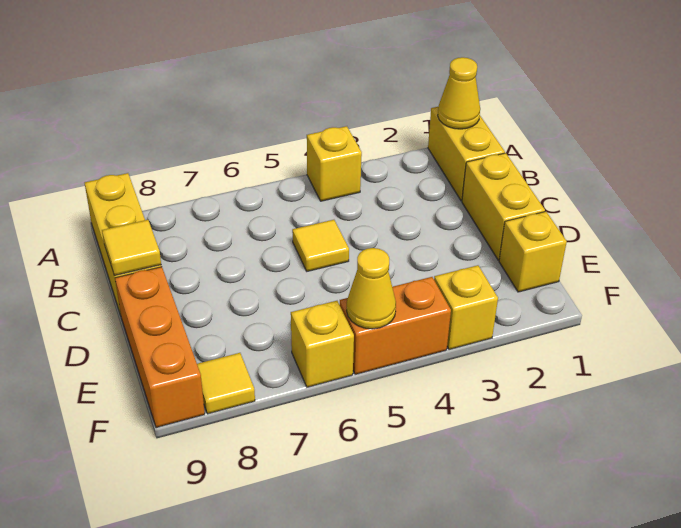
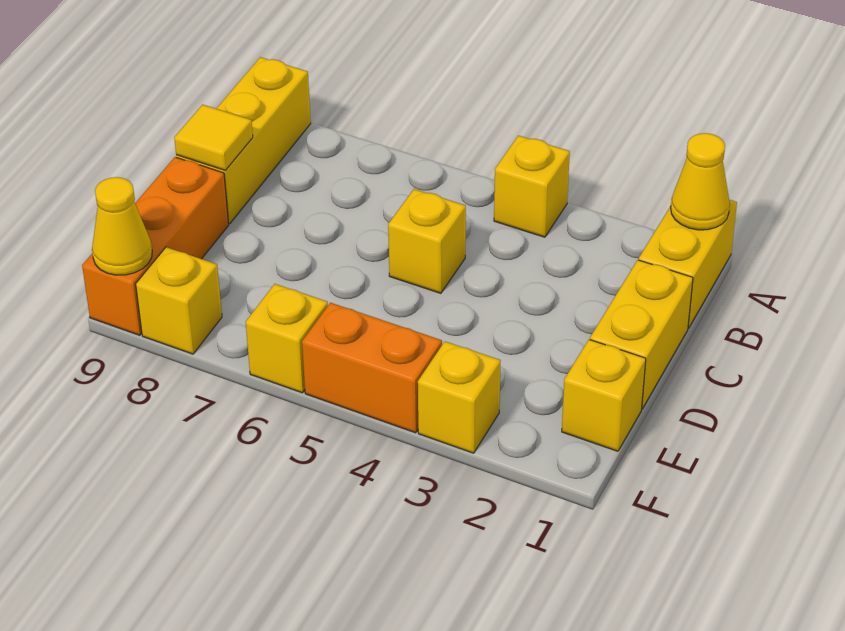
yellow 1x1 tile [292,220,349,271] -> yellow 1x1 brick [388,189,466,293]
yellow 1x1 cone [346,248,396,329] -> yellow 1x1 cone moved to [92,177,152,275]
yellow 1x1 tile [197,353,255,414] -> yellow 1x1 brick [136,247,222,354]

